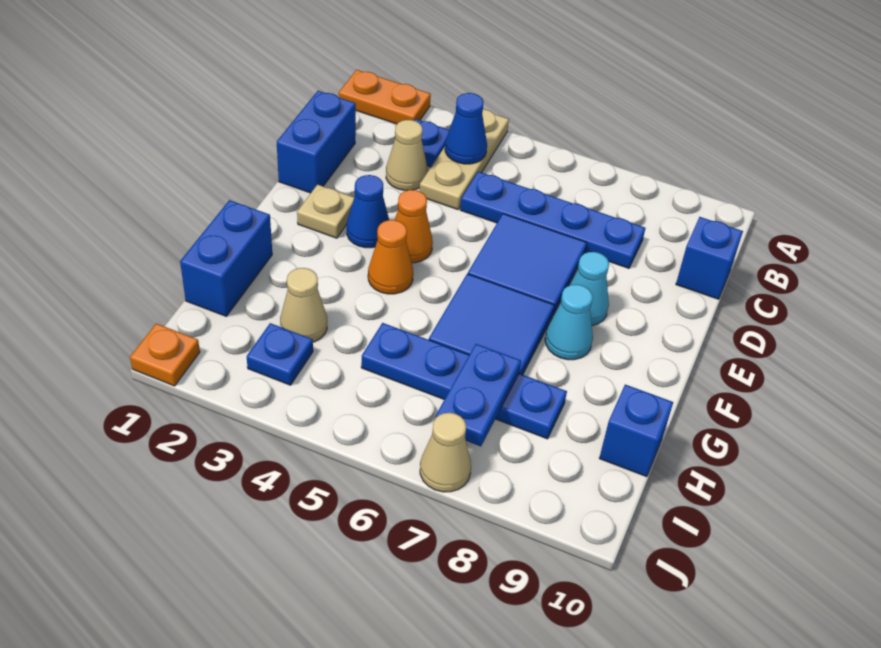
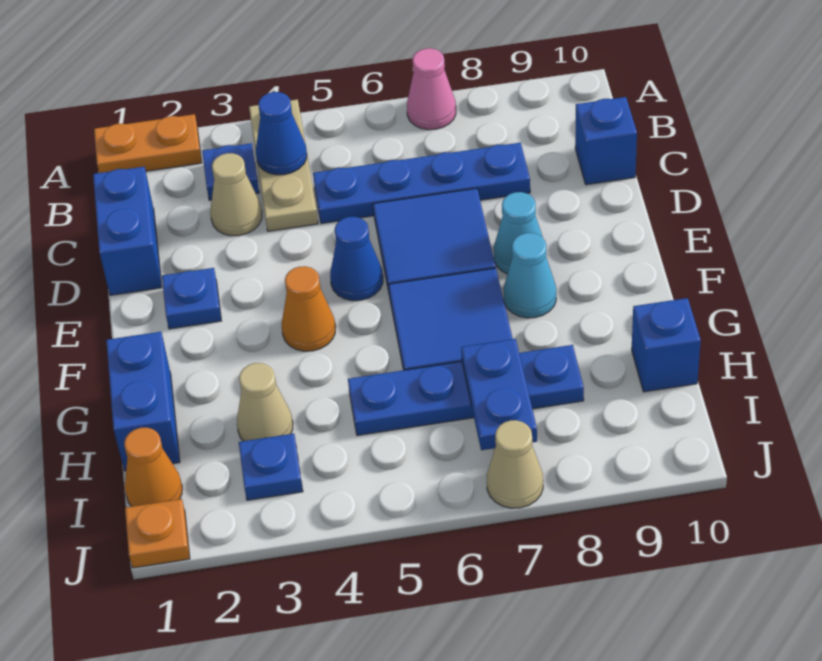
none -> pink 1x1 cone [407,48,456,130]
tan 1x1 plate [297,185,354,238] -> blue 1x1 plate [162,268,221,329]
blue 1x1 cone [347,175,389,248] -> blue 1x1 cone moved to [330,217,383,301]
orange 1x1 cone [395,190,433,263] -> orange 1x1 cone moved to [124,428,182,507]

